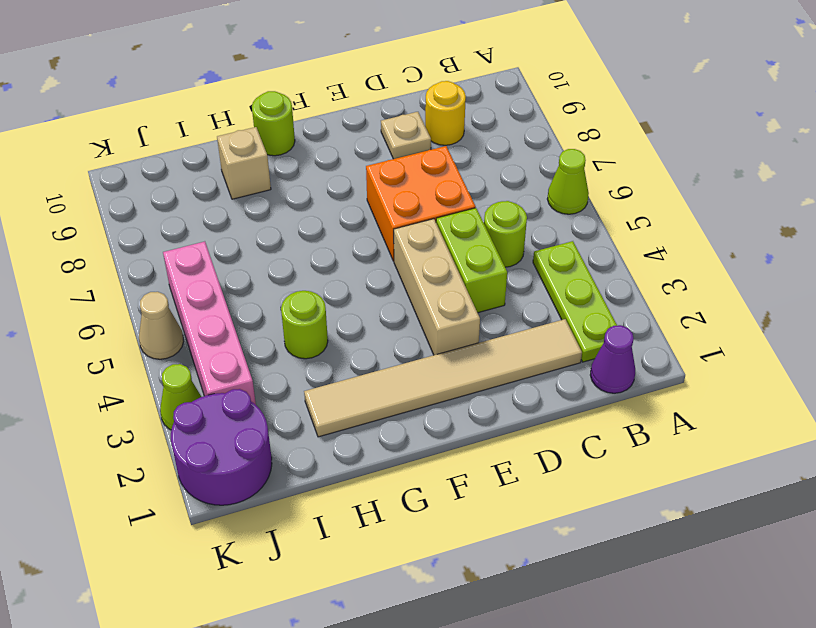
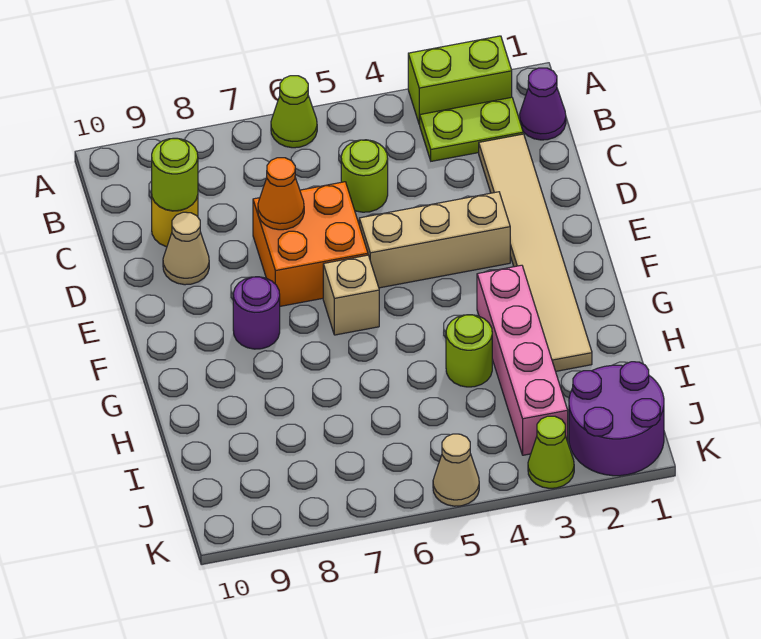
lime 1x3 plate [533,241,617,362] -> lime 1x2 plate [419,97,523,161]
lime 1x2 brick [436,208,507,313] -> lime 1x2 brick moved to [408,36,512,124]
none -> orange 1x1 cone [258,158,304,230]
tan 1x1 plate [381,112,431,159] -> tan 1x1 cone [163,212,209,285]
none -> purple 1x1 round brick [233,277,280,349]
lime 1x1 round brick [252,91,295,156] -> lime 1x1 round brick moved to [152,138,198,211]
tan 1x1 brick [217,127,271,199] -> tan 1x1 brick moved to [323,255,379,335]
pink 1x4 brick [163,241,256,405] -> pink 1x4 brick turned to [477,265,568,455]

